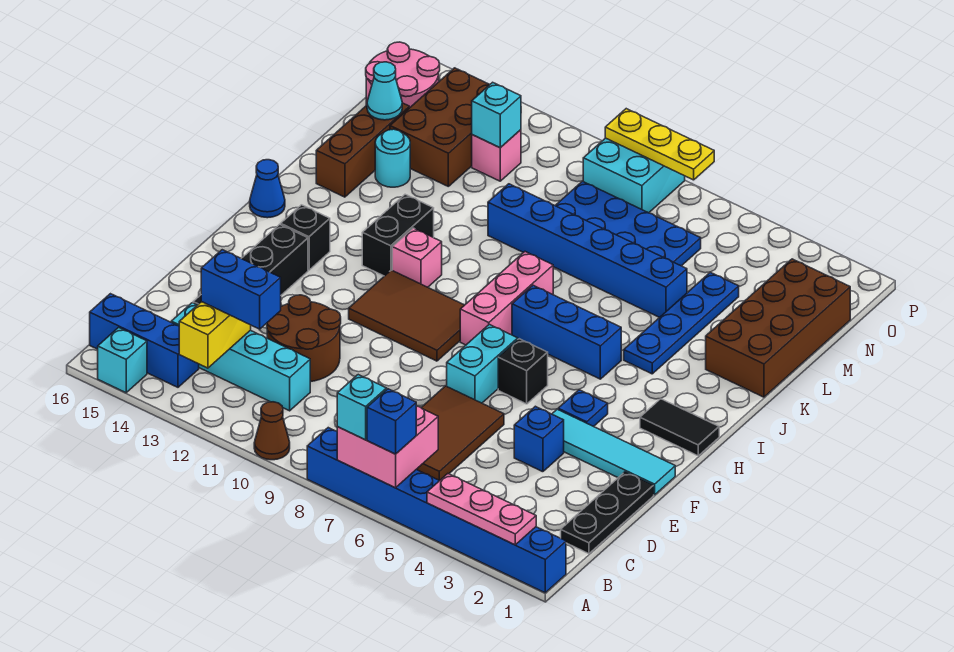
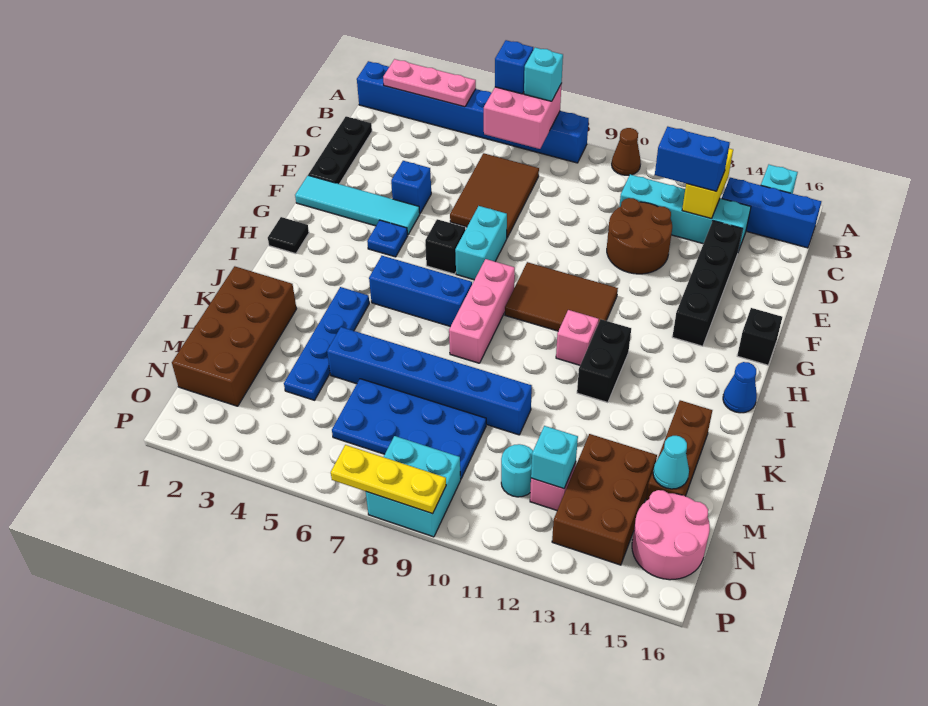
black 1x2 tile [640,399,719,456] -> black 1x1 tile [268,217,309,254]
black 1x1 brick [281,205,330,270] -> black 1x1 brick moved to [737,308,782,365]
cyan 1x1 round brick [375,129,410,187] -> cyan 1x1 round brick moved to [501,444,533,497]

